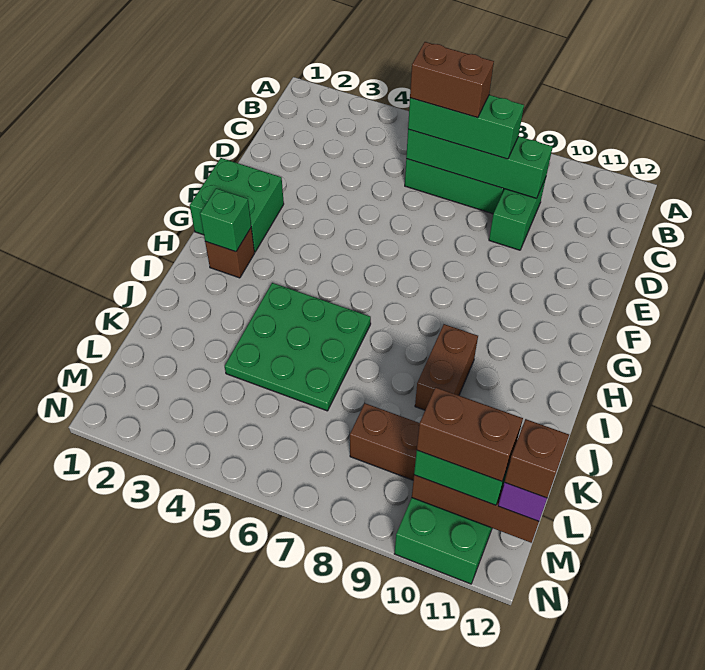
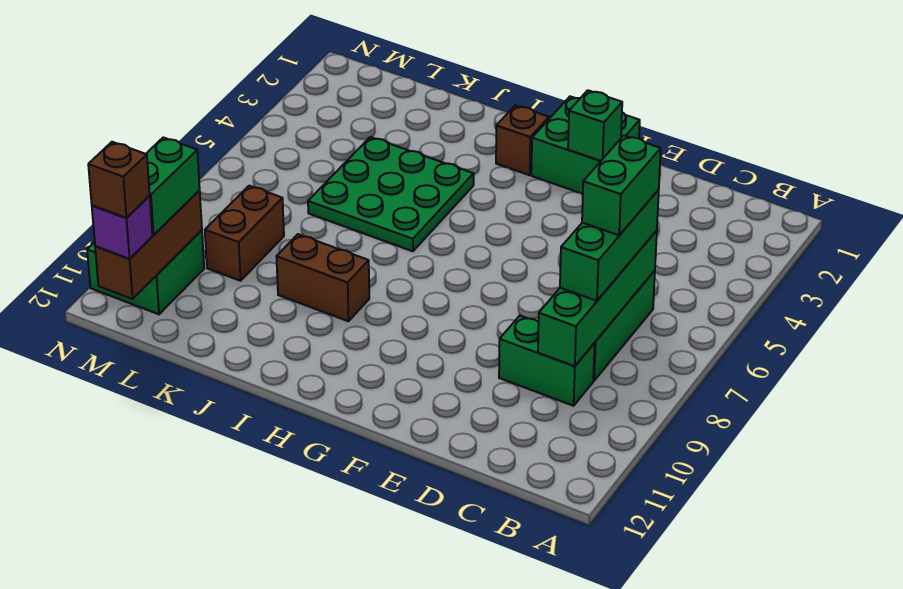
brown 1x2 brick [410,42,494,118] -> green 1x2 brick [582,136,661,235]
green 1x1 brick [200,188,251,252] -> green 1x1 brick moved to [568,90,622,161]
brown 1x2 brick [417,387,523,481] -> none

